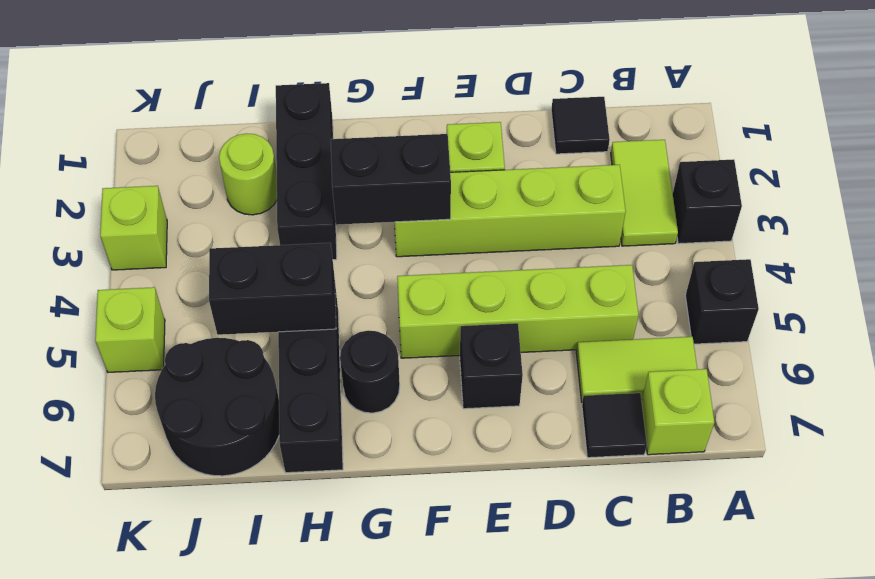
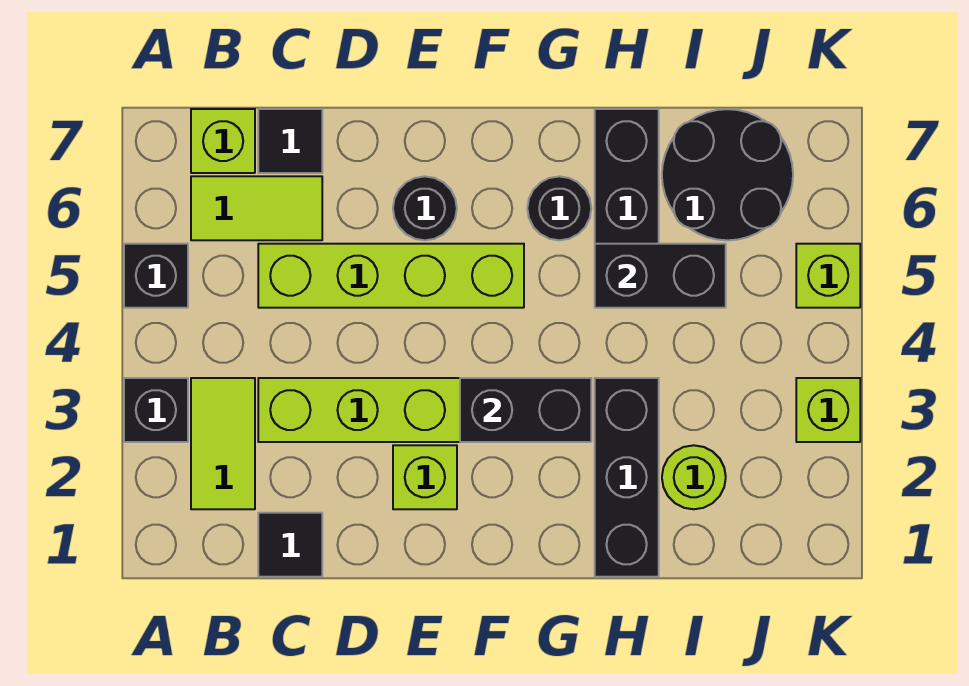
black 1x1 brick [460,323,523,409] -> black 1x1 round brick [393,176,457,240]

